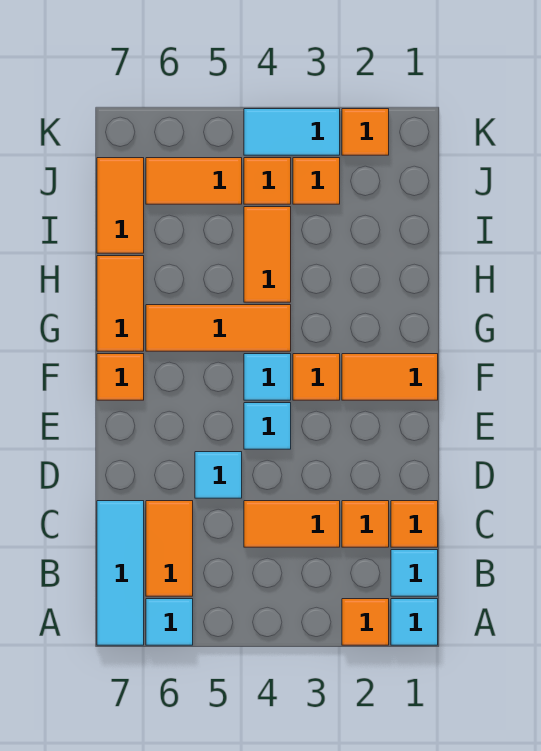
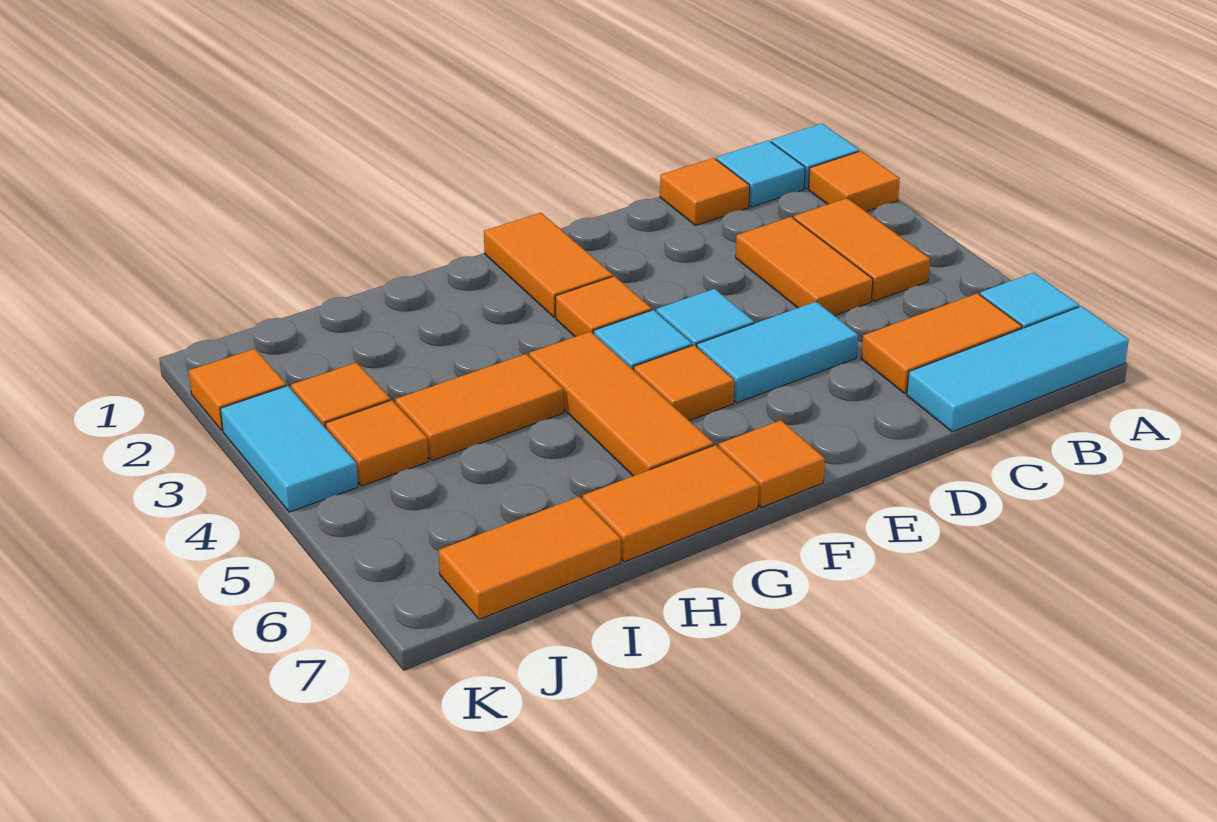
orange 1x1 tile [342,501,389,547] -> orange 1x1 tile moved to [634,345,734,420]
cyan 1x1 tile [195,452,242,498] -> cyan 1x2 tile [697,302,858,403]
orange 1x2 tile [146,158,242,204] -> orange 1x2 tile moved to [794,198,930,301]

